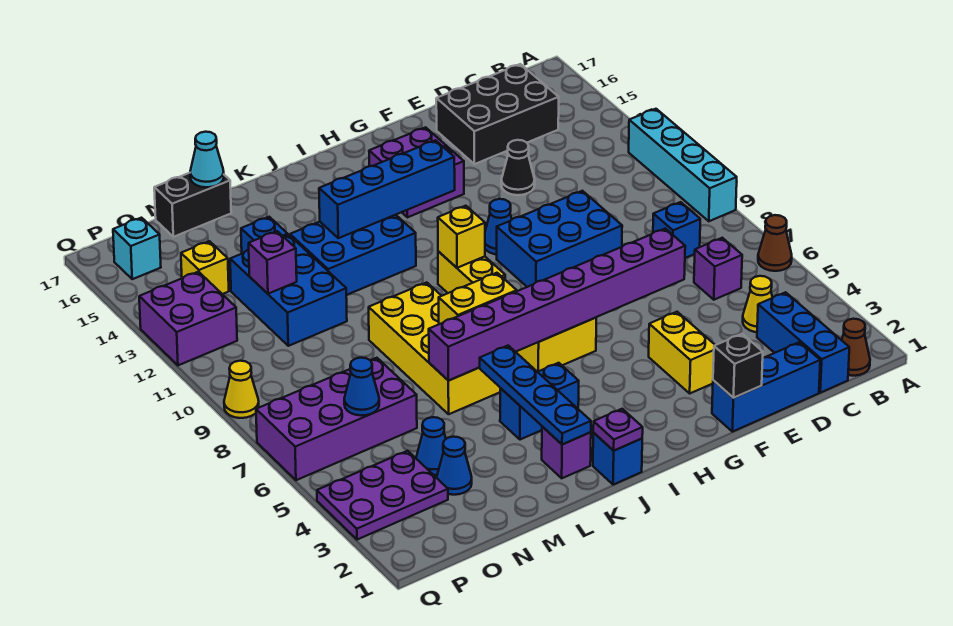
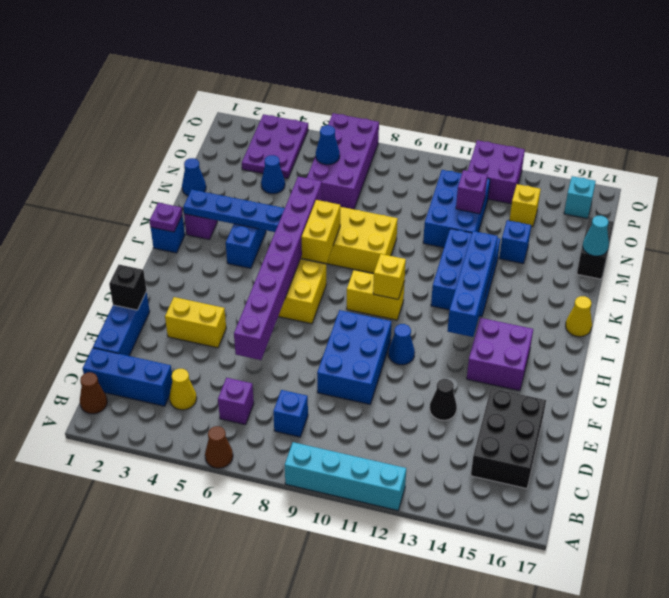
blue 2x3 brick [230,235,347,346] -> blue 2x3 brick turned to [423,170,490,248]
blue 1x1 cone [437,437,472,495] -> blue 1x1 cone moved to [182,158,206,196]
yellow 1x1 cone [224,361,259,418] -> yellow 1x1 cone moved to [566,296,592,337]

